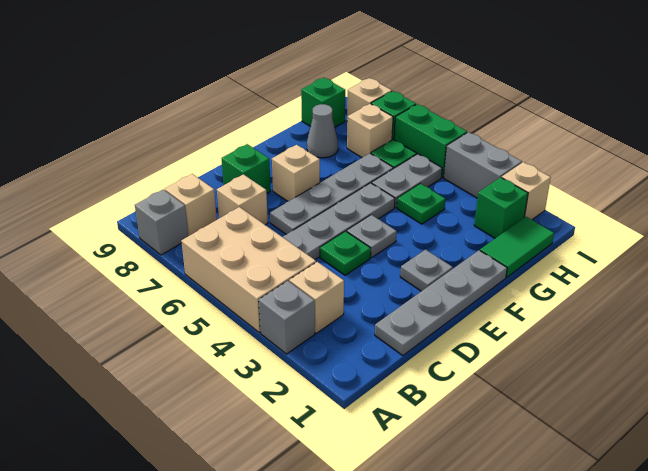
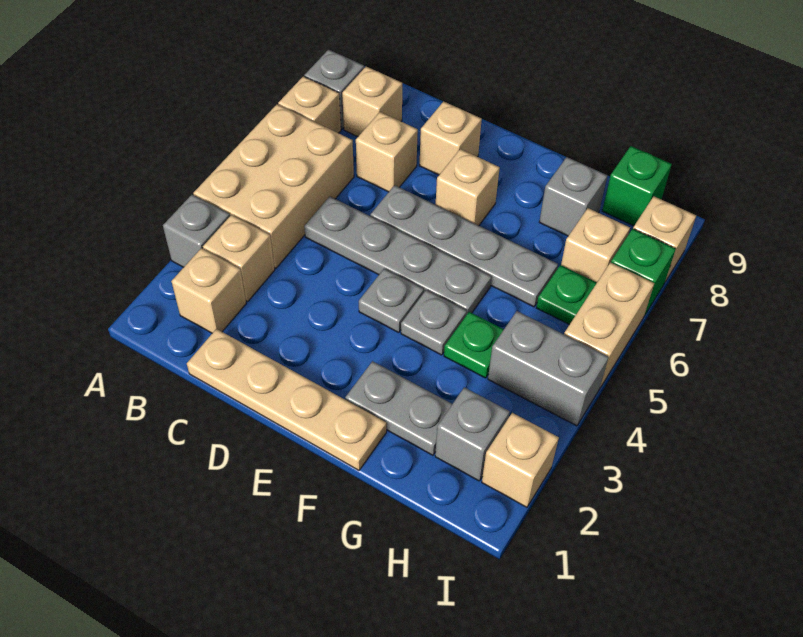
none -> tan 1x1 brick [278,76,341,133]
none -> tan 1x1 brick [171,248,246,333]
grey 1x4 plate [375,250,507,356] -> tan 1x4 plate [187,329,386,470]
green 1x1 plate [320,231,371,275] -> none
green 1x1 brick [222,144,271,193] -> tan 1x1 brick [420,101,482,175]
grey 1x1 plate [400,250,453,291] -> grey 1x1 plate moved to [401,290,467,355]
green 1x2 tile [480,217,554,277] -> none
grey 1x2 plate [372,154,442,208] -> grey 1x2 plate moved to [345,361,452,455]
grey 1x1 cone [307,104,338,158] -> grey 1x1 brick [539,157,607,236]
green 1x1 brick [474,177,528,238] -> grey 1x1 brick [435,387,510,481]
grey 1x2 brick [444,132,522,198] -> grey 1x2 brick turned to [488,311,609,426]
green 1x2 brick [394,104,467,177] -> tan 1x2 brick [564,263,654,388]

